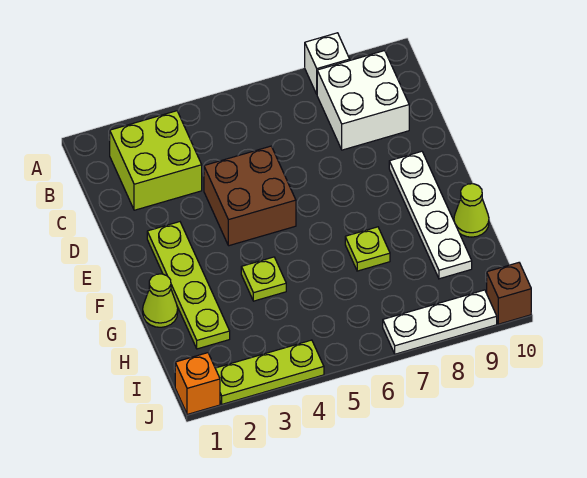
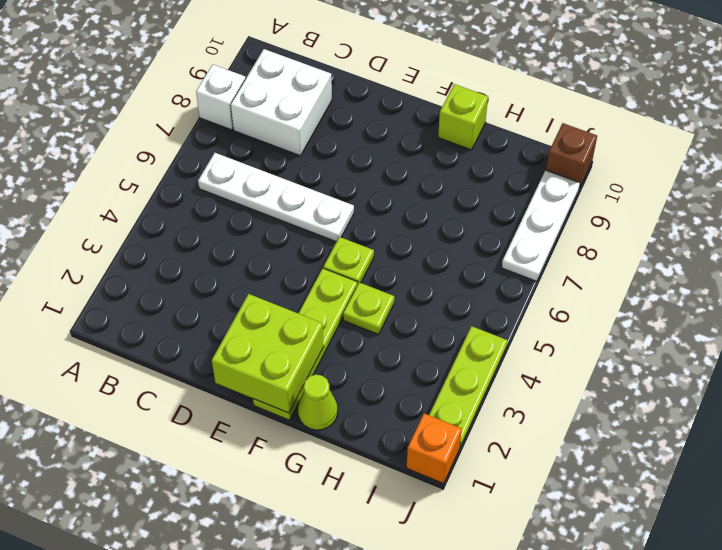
lime 2x2 brick [110,111,202,210] -> lime 2x2 brick moved to [212,294,324,413]
brown 2x2 brick [204,146,296,246] -> none
lime 1x4 plate [147,222,230,349] -> lime 1x4 plate turned to [253,268,357,420]
white 1x4 plate [389,151,472,279] -> white 1x4 plate moved to [198,153,354,242]
lime 1x1 plate [345,227,390,271] -> lime 1x1 plate moved to [323,237,374,285]
lime 1x1 cone [454,184,489,237] -> lime 1x1 brick [438,84,488,150]

